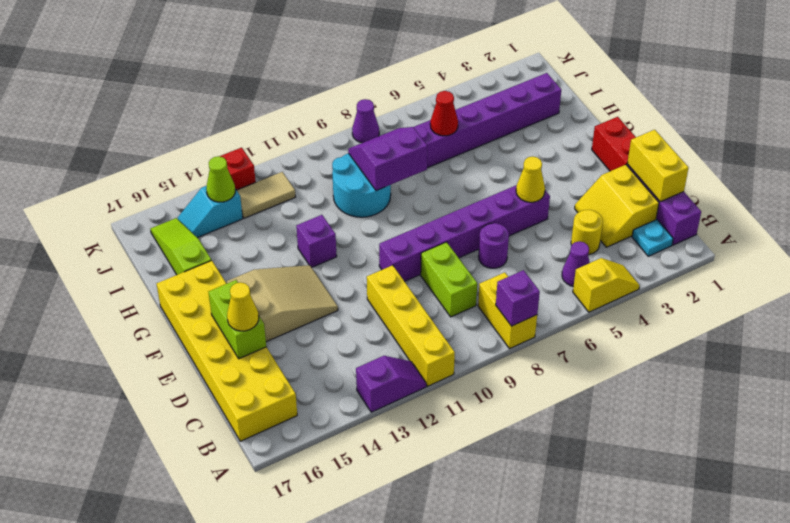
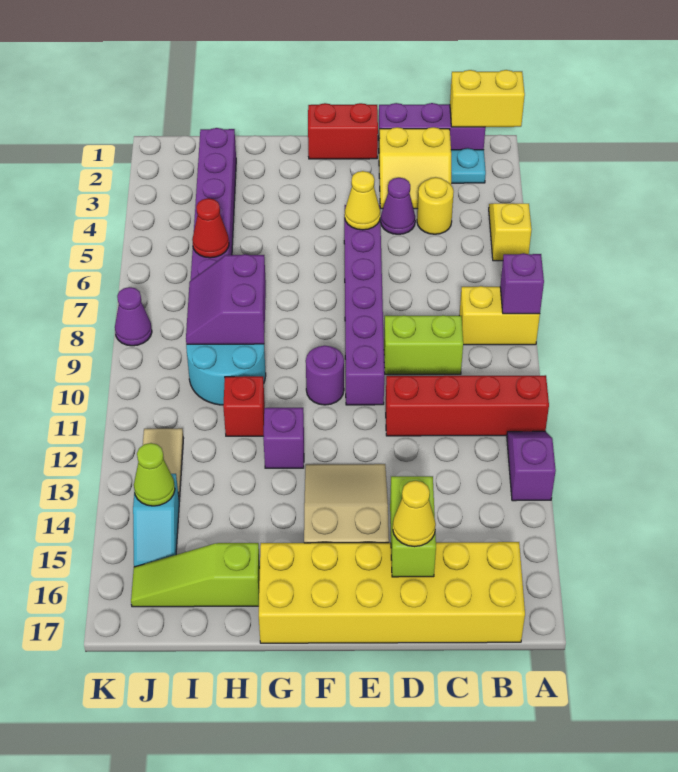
yellow 1x4 brick [367,265,455,386] -> red 1x4 brick [386,375,549,436]
purple 1x1 cone [562,241,590,286] -> purple 1x1 cone moved to [381,178,415,234]
yellow 1x2 brick [627,130,688,202] -> yellow 1x2 brick moved to [450,70,525,127]
purple 1x1 round brick [479,223,509,268] -> purple 1x1 round brick moved to [306,346,344,405]
lime 1x2 brick [209,280,266,359] -> lime 1x2 brick turned to [390,476,436,577]
red 1x1 brick [220,148,256,190] -> red 1x1 brick moved to [223,376,265,436]

